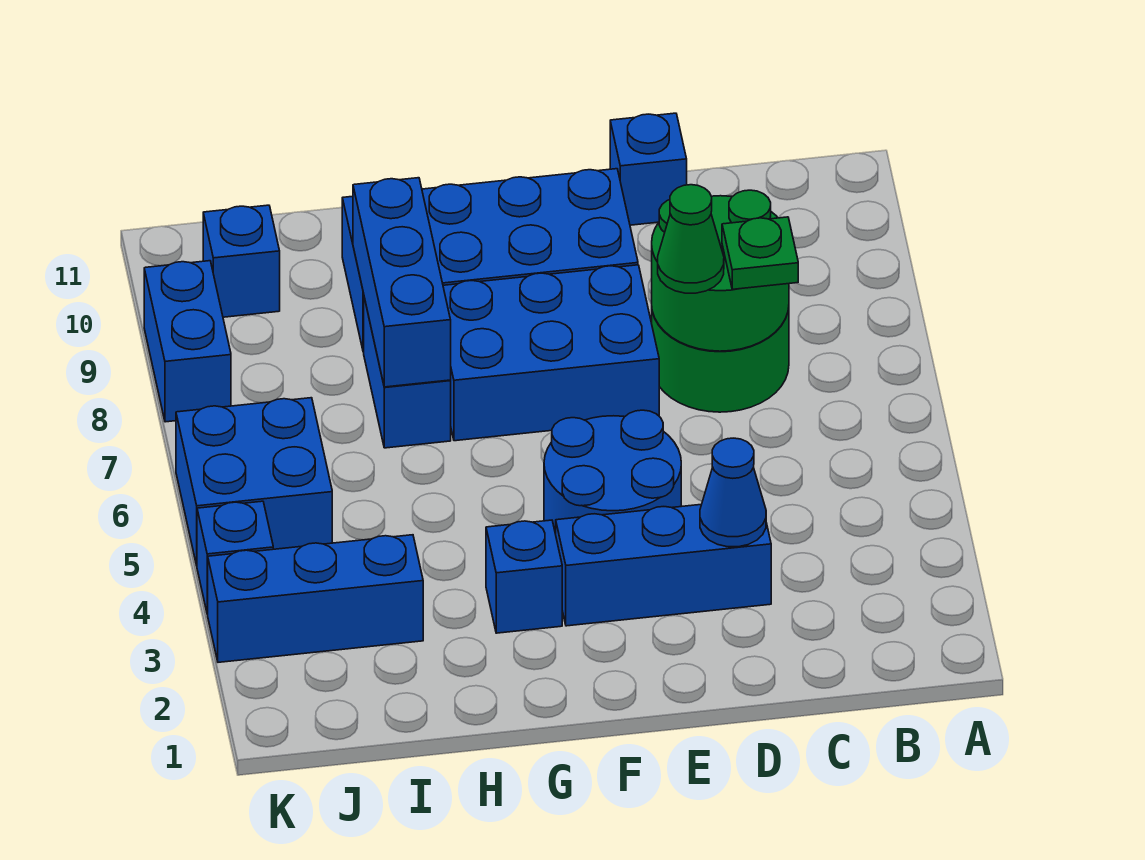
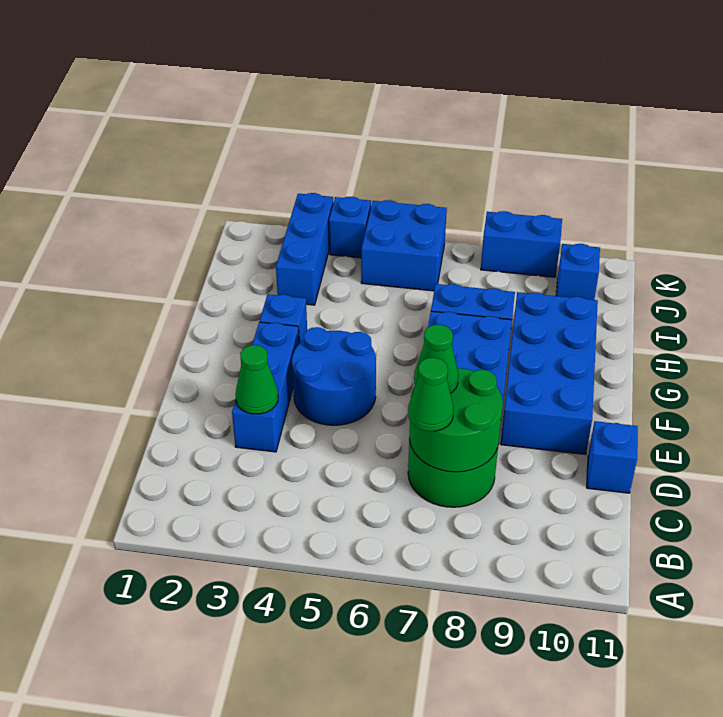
green 1x1 plate [722,217,798,289] -> green 1x1 cone [408,358,454,431]
blue 1x1 cone [700,438,766,547] -> green 1x1 cone [236,345,278,414]
blue 1x3 brick [353,178,451,387] -> none

